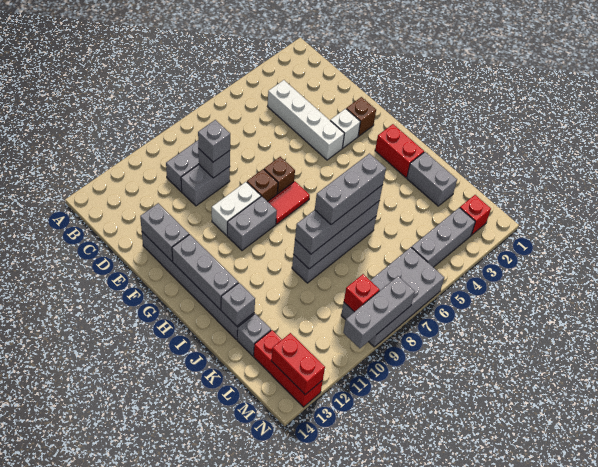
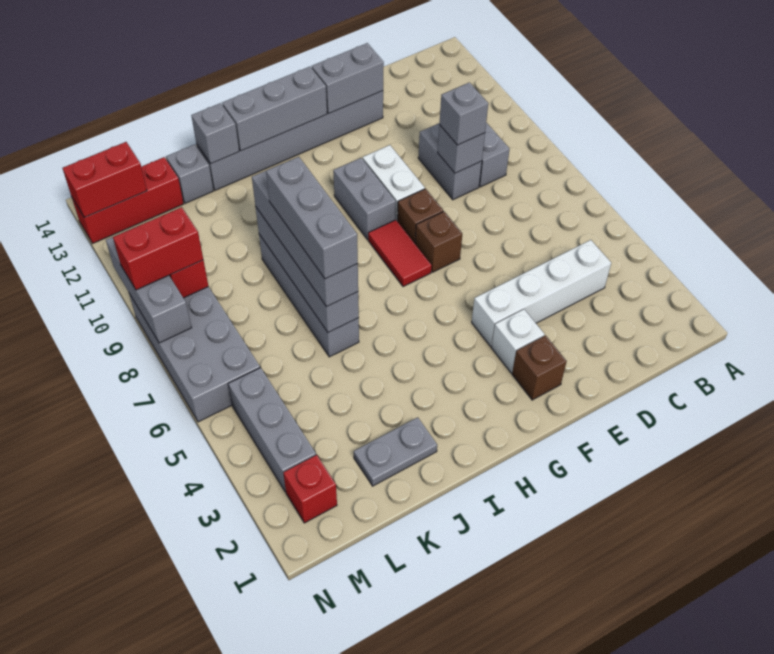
red 1x2 brick [375,124,424,178] -> red 1x2 brick moved to [113,207,203,290]
grey 1x2 brick [407,152,457,206] -> grey 1x2 plate [354,417,437,486]

